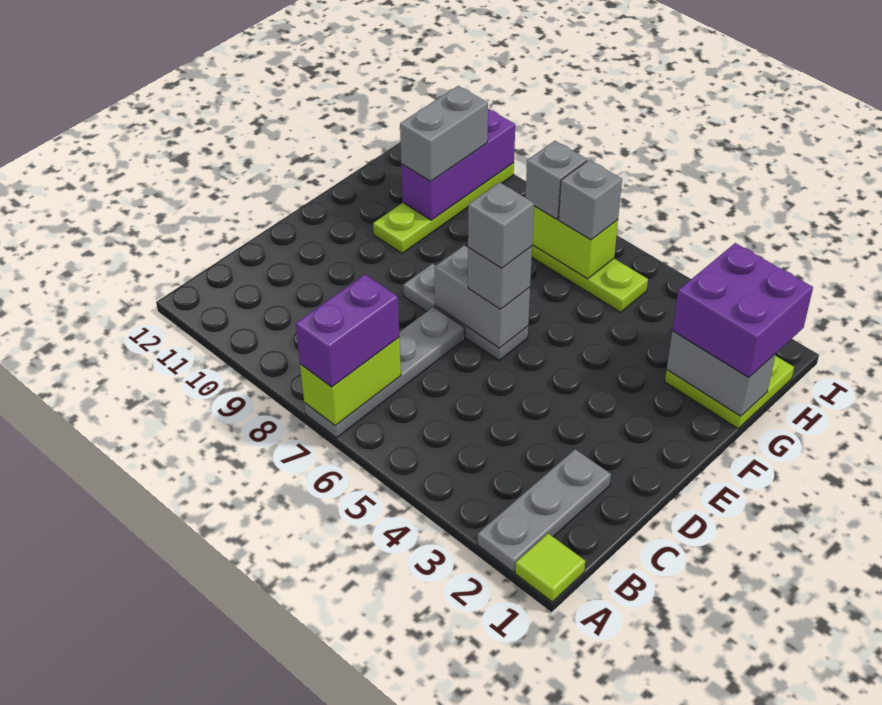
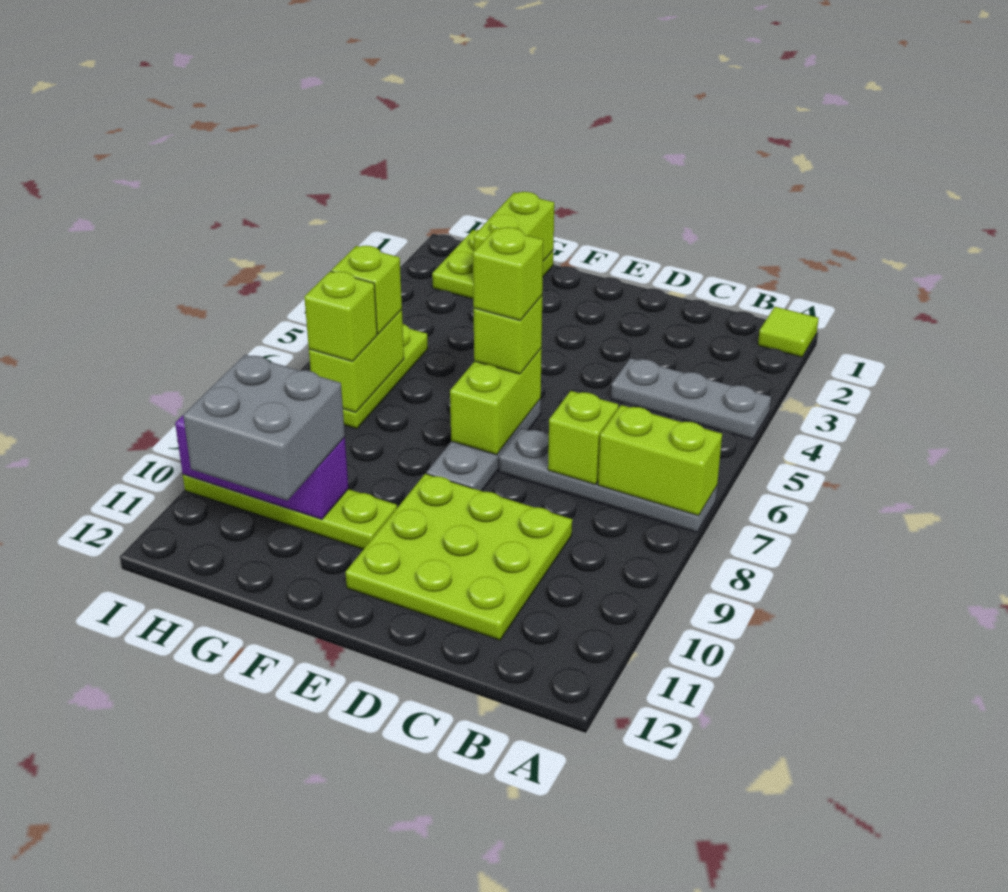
grey 1x3 plate [477,449,611,572] -> grey 1x3 plate moved to [611,358,771,439]
purple 1x2 brick [296,274,399,387] -> none
none -> lime 1x1 brick [548,391,618,485]
none -> lime 3x3 plate [346,474,572,640]
grey 1x2 brick [434,245,530,348] -> lime 1x2 brick [450,348,542,455]
grey 1x1 brick [468,246,532,309] -> lime 1x1 brick [474,296,542,374]
grey 1x1 brick [468,182,534,268] -> lime 1x1 brick [473,227,543,321]
grey 1x2 brick [667,331,776,416] -> lime 1x2 brick [474,192,554,261]
purple 2x2 brick [672,243,813,377] -> none
grey 1x2 brick [400,86,488,182] -> grey 2x2 brick [183,355,345,501]
grey 1x1 brick [559,160,622,240] -> lime 1x1 brick [332,246,402,334]
grey 1x1 brick [525,141,587,219] -> lime 1x1 brick [304,271,377,361]

